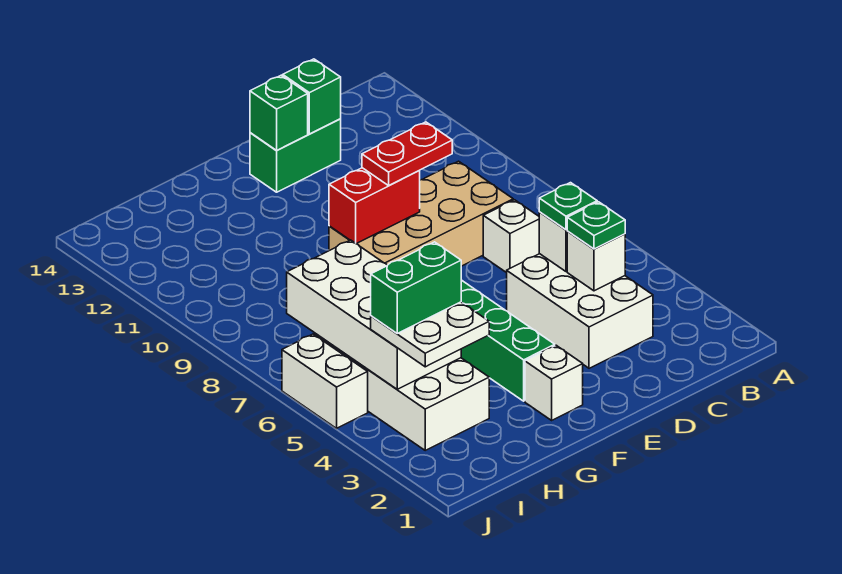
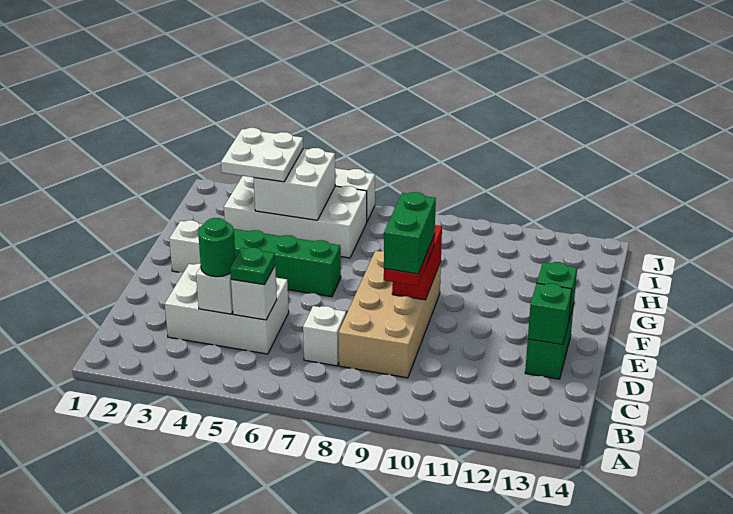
green 1x1 plate [567,202,625,249] -> green 1x1 round brick [198,218,235,277]
white 2x4 brick [287,240,461,389] -> white 2x2 brick [254,148,335,220]
green 1x2 brick [371,242,461,333] -> green 1x2 brick moved to [384,192,436,274]

